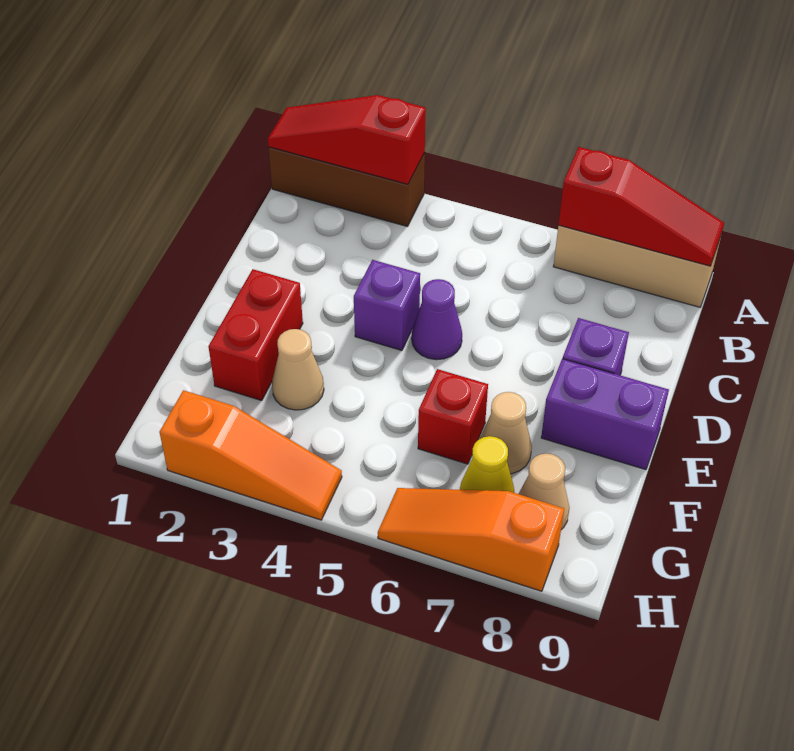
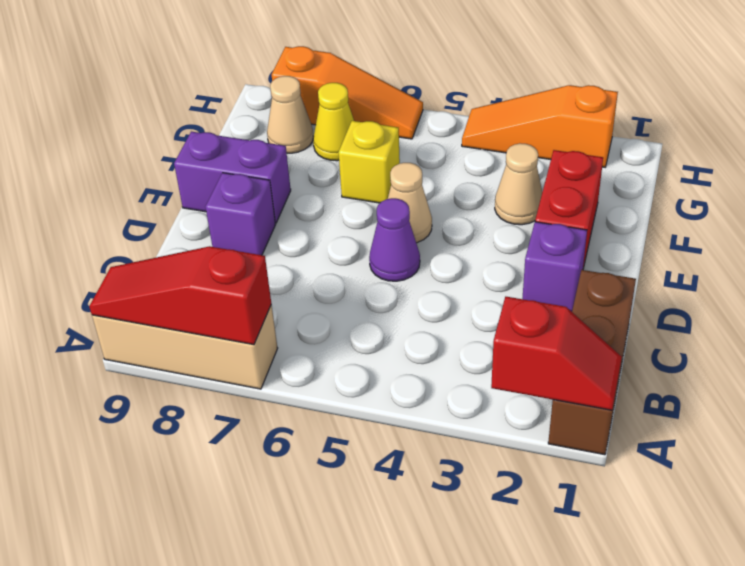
brown 1x3 brick [268,147,425,227] -> brown 1x3 brick turned to [548,270,636,455]
red 1x3 slope [268,95,426,184] -> red 1x2 slope [491,297,622,410]
purple 1x1 brick [354,260,420,350] -> purple 1x1 brick moved to [522,222,587,312]
red 1x1 brick [418,369,488,464] -> yellow 1x1 brick [338,121,400,203]
tan 1x1 cone [480,392,532,474] -> tan 1x1 cone moved to [388,163,432,243]

